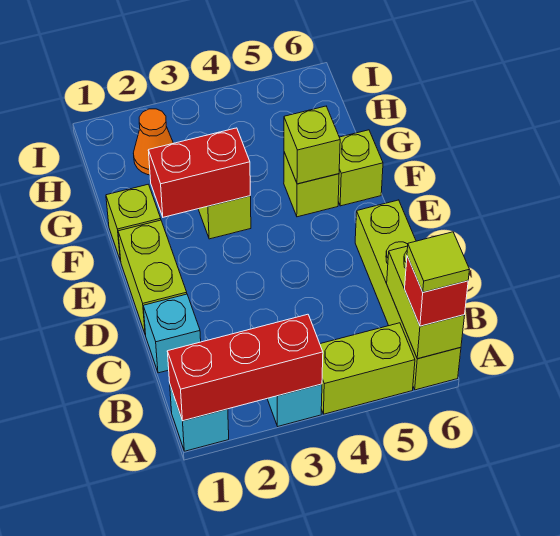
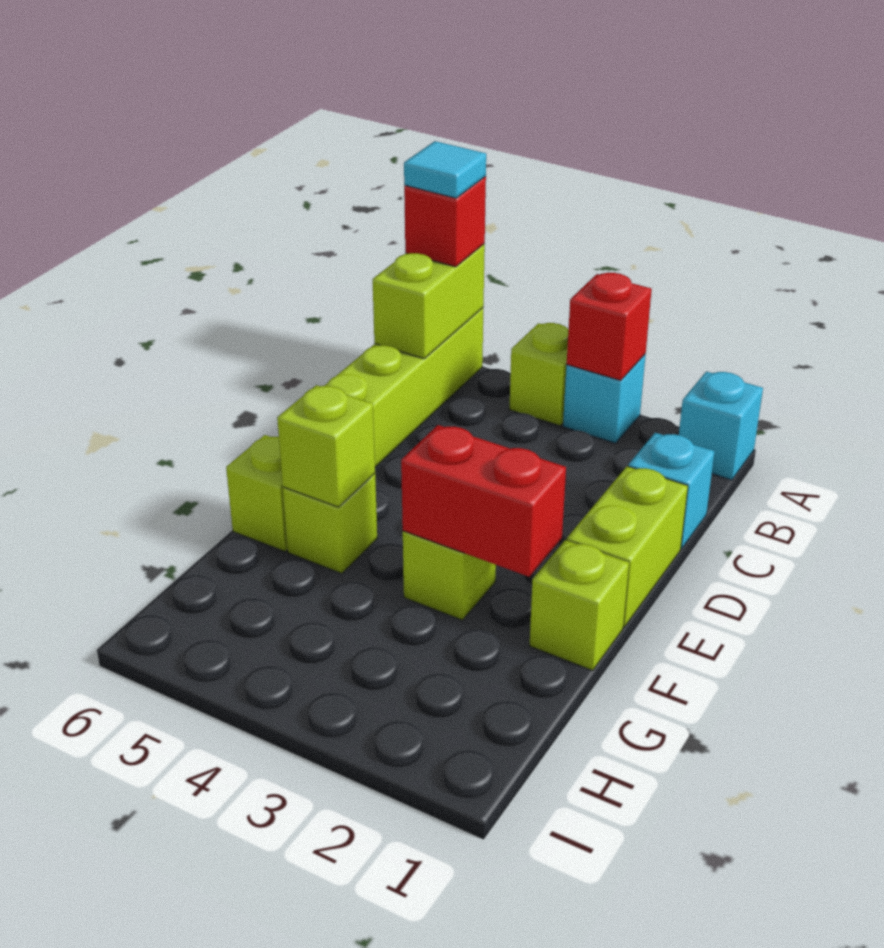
red 1x3 brick [167,314,323,421] -> red 1x1 brick [567,273,652,381]
lime 1x2 brick [320,323,415,414] -> lime 1x1 brick [509,323,569,426]
lime 1x1 tile [407,232,469,292] -> cyan 1x1 tile [404,141,486,198]
orange 1x1 cone [133,109,173,175] -> none

